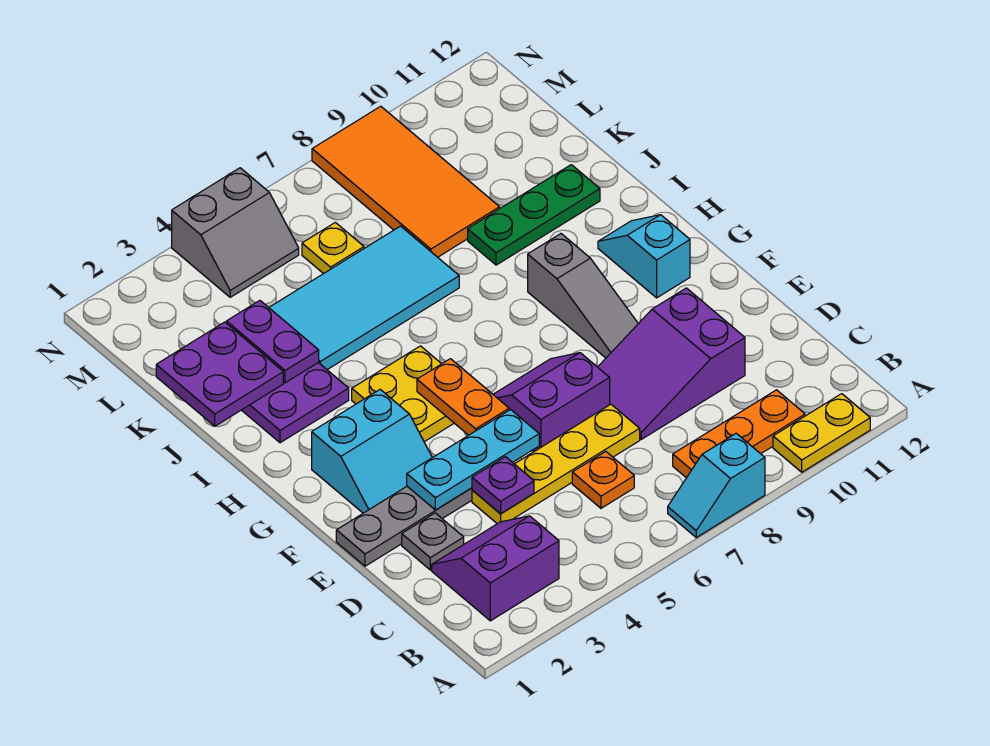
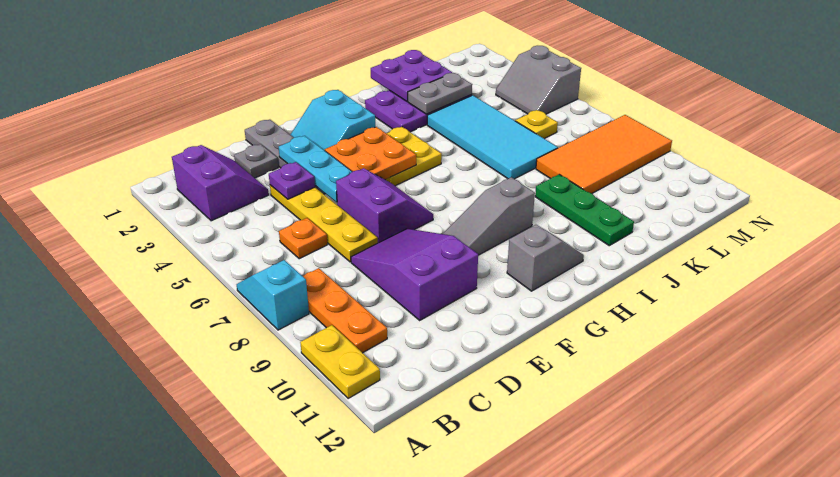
orange 1x2 plate [417,359,509,435] -> orange 2x2 plate [325,127,416,179]
cyan 1x2 slope [598,215,690,298] -> grey 1x2 slope [507,225,584,291]
purple 1x2 plate [227,301,319,383] -> grey 1x2 plate [408,73,472,114]

